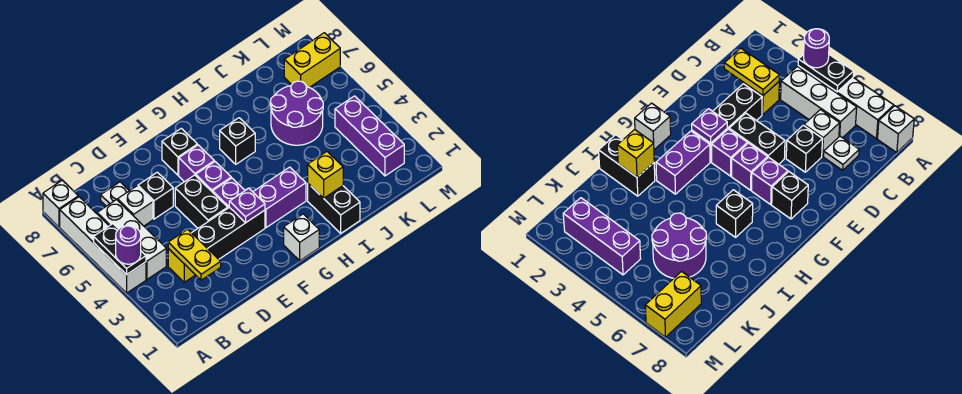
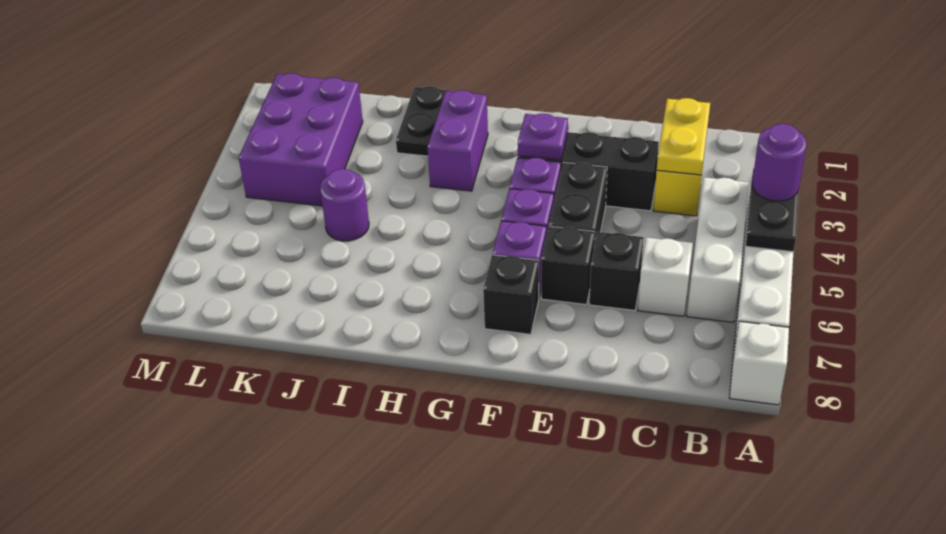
white 1x1 plate [101,182,129,206] -> none
white 1x1 brick [284,214,319,261] -> none
purple 1x2 brick [253,167,306,228] -> purple 1x2 brick turned to [427,90,488,191]
black 1x1 brick [220,118,255,164] -> black 1x1 brick moved to [541,226,595,305]
black 1x2 brick [308,184,360,233] -> black 1x2 plate [396,86,451,156]
yellow 1x1 brick [308,152,343,198] -> none
purple 2x2 round brick [270,81,323,145] -> purple 1x1 round brick [320,169,369,241]
purple 1x3 brick [335,96,404,176] -> purple 2x3 brick [239,73,363,206]
yellow 1x2 brick [284,33,340,88] -> none

